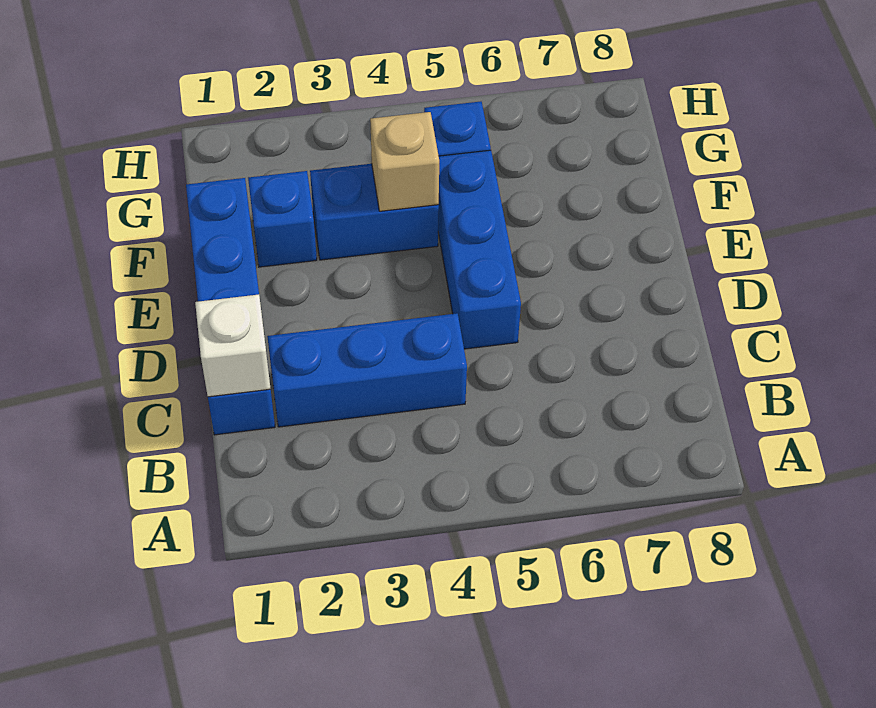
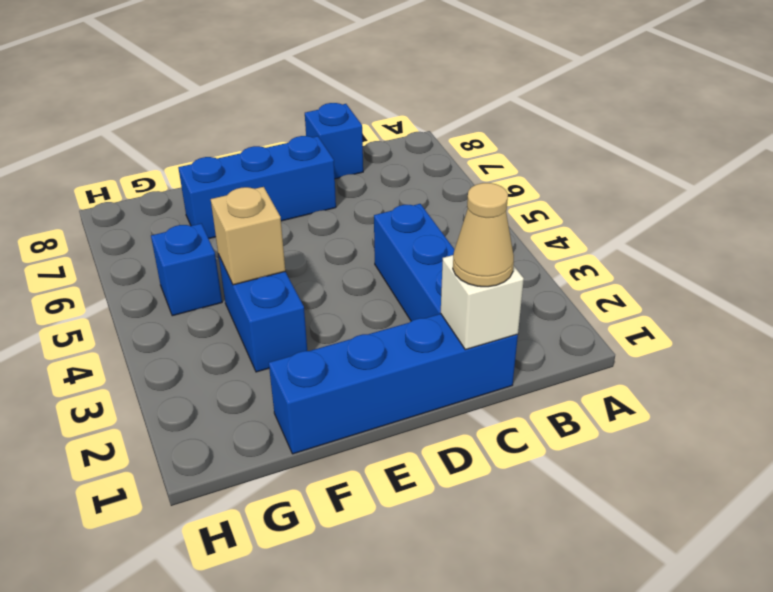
none -> tan 1x1 cone [453,183,514,287]
blue 1x3 brick [438,150,521,349] -> blue 1x3 brick moved to [178,136,336,239]
blue 1x1 brick [248,171,317,267] -> blue 1x1 brick moved to [305,103,363,179]

